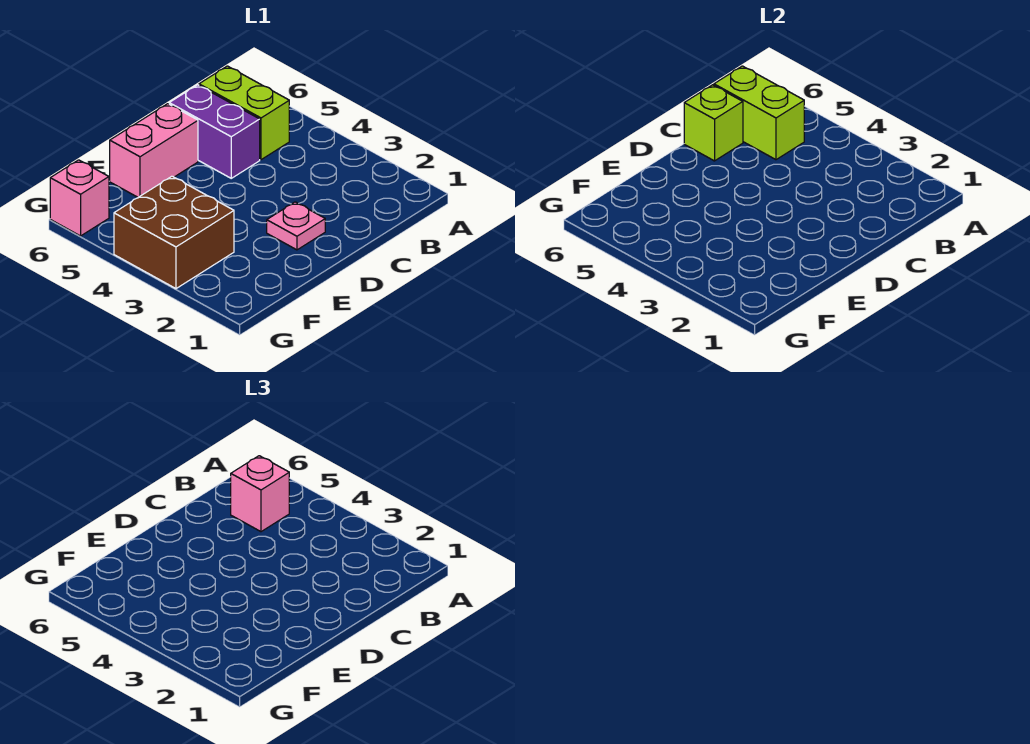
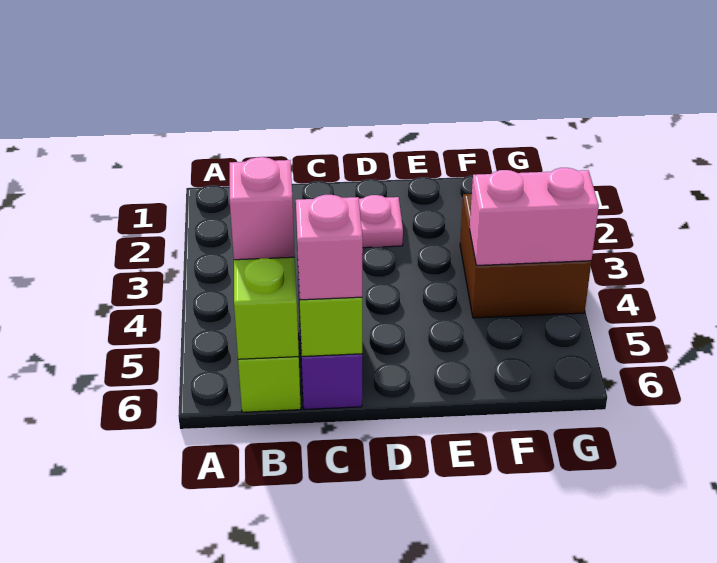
pink 1x2 brick [110,104,198,197] -> pink 1x2 brick moved to [470,168,599,265]
pink 1x1 brick [50,160,109,236] -> pink 1x1 brick moved to [296,195,363,300]

